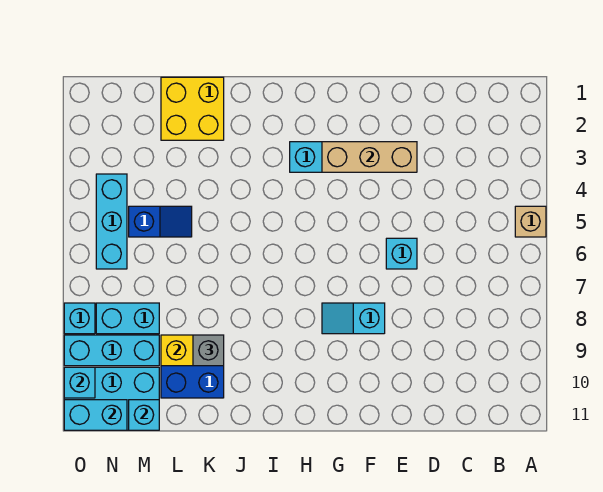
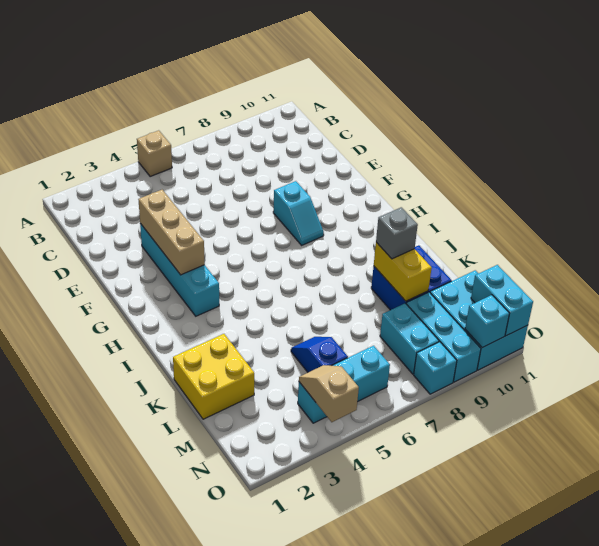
cyan 1x1 brick [386,238,417,269] -> none
cyan 1x1 brick [129,400,159,430] -> none
none -> tan 1x2 slope [299,365,359,422]

